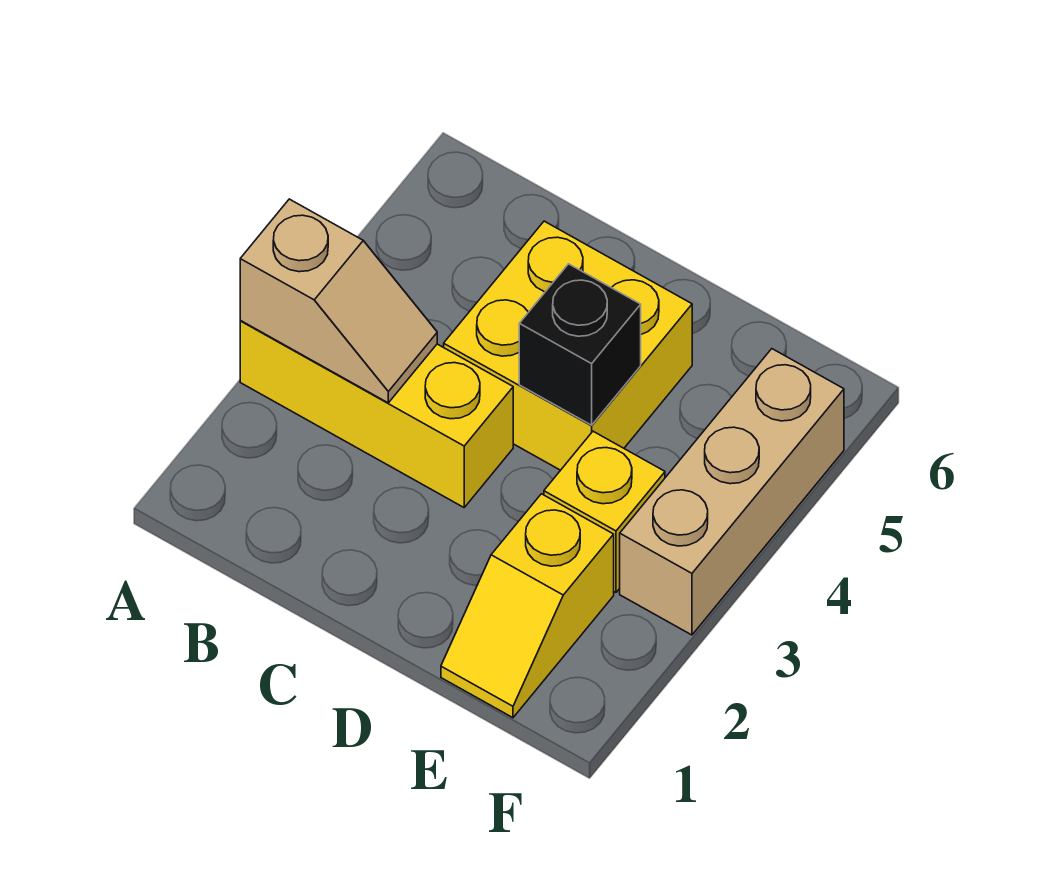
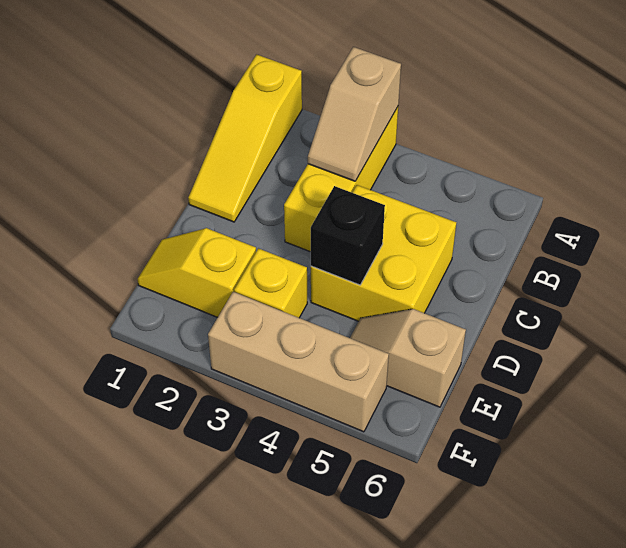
none -> yellow 1x3 slope [188,54,302,222]
none -> tan 1x2 slope [350,309,466,407]

